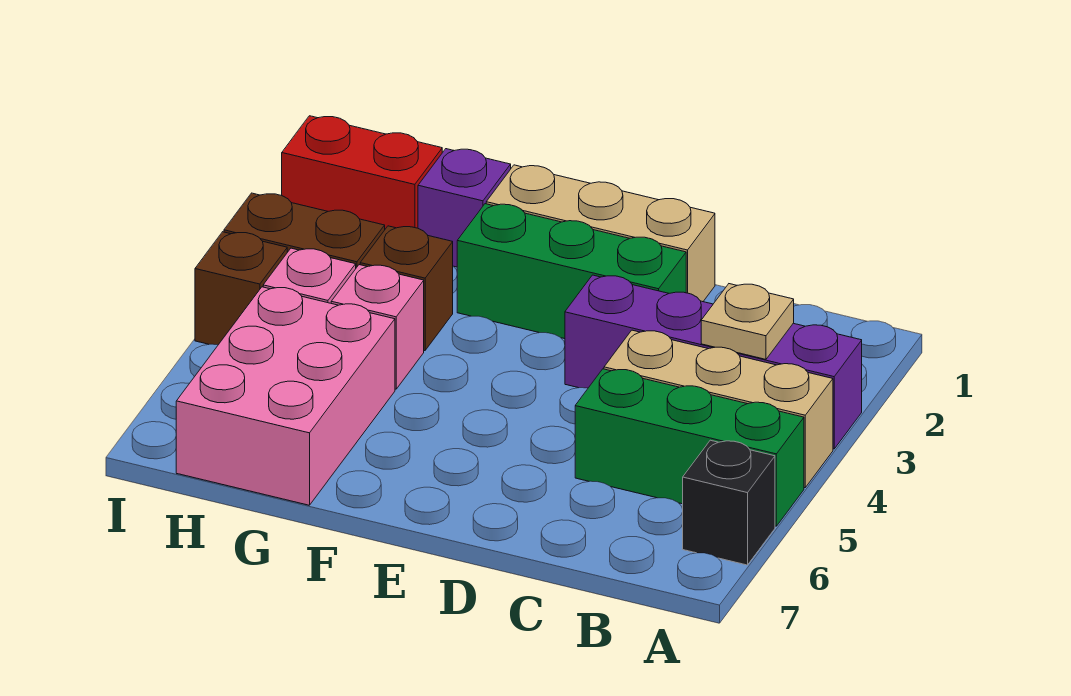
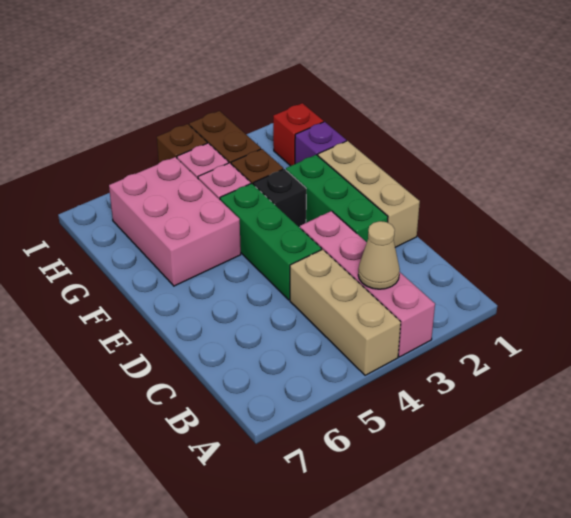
purple 1x4 brick [565,275,862,449] -> pink 1x4 brick [300,211,435,357]
green 1x3 brick [575,369,804,526] -> green 1x3 brick moved to [220,183,322,300]
black 1x1 brick [683,440,775,565] -> black 1x1 brick moved to [253,169,306,227]
tan 1x1 plate [701,284,794,359] -> tan 1x1 cone [358,221,400,289]
pink 2x3 brick [176,287,395,505] -> pink 2x3 brick turned to [109,157,241,286]
red 1x2 brick [282,116,442,229] -> red 1x1 brick [273,103,324,166]

